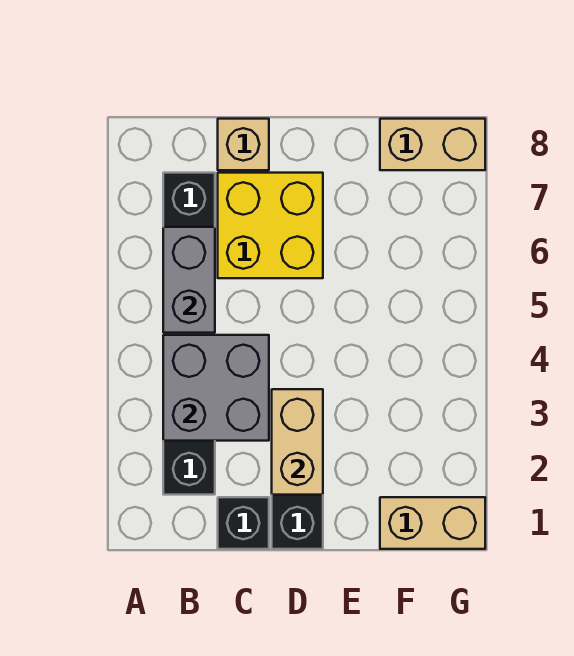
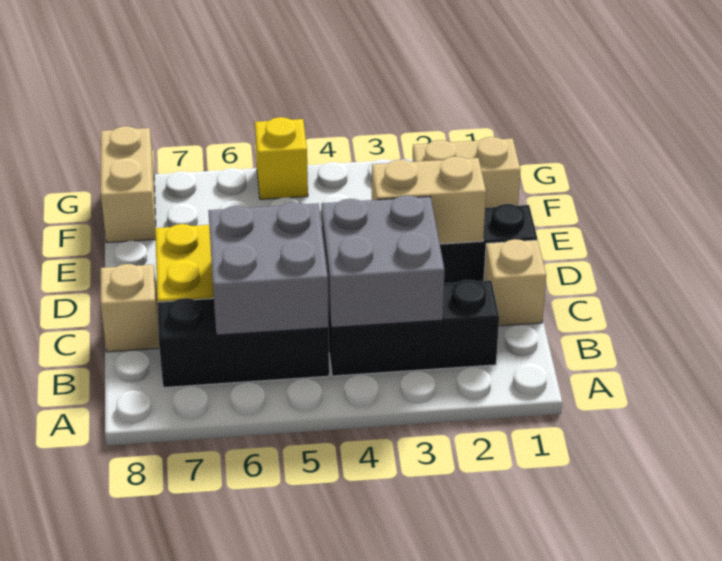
grey 1x2 brick [163,227,215,333] -> grey 2x2 brick [208,202,329,335]
black 1x1 brick [218,497,269,549] -> tan 1x1 brick [484,239,546,326]
tan 1x2 brick [380,497,485,549] -> tan 1x2 brick turned to [413,137,521,208]
none -> yellow 1x1 brick [255,117,308,199]

